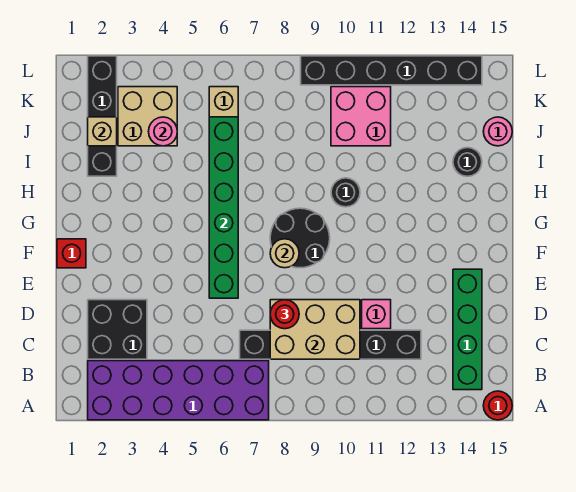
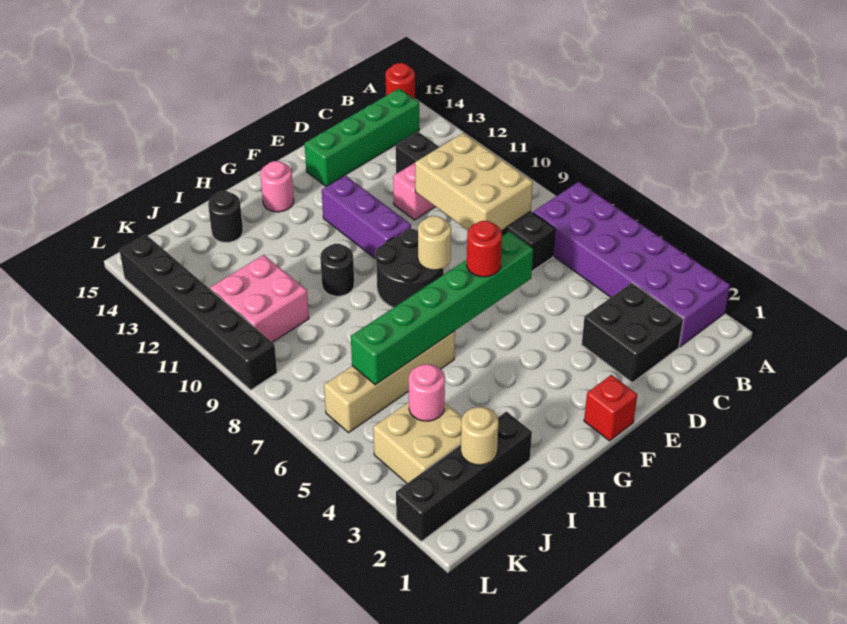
red 1x1 round brick [270,300,299,329] -> red 1x1 round brick moved to [467,221,502,277]
none -> purple 1x3 brick [322,175,411,258]
tan 1x1 brick [88,117,117,146] -> tan 1x1 round brick [461,407,498,465]
pink 1x1 round brick [483,117,512,146] -> pink 1x1 round brick moved to [260,161,294,212]

